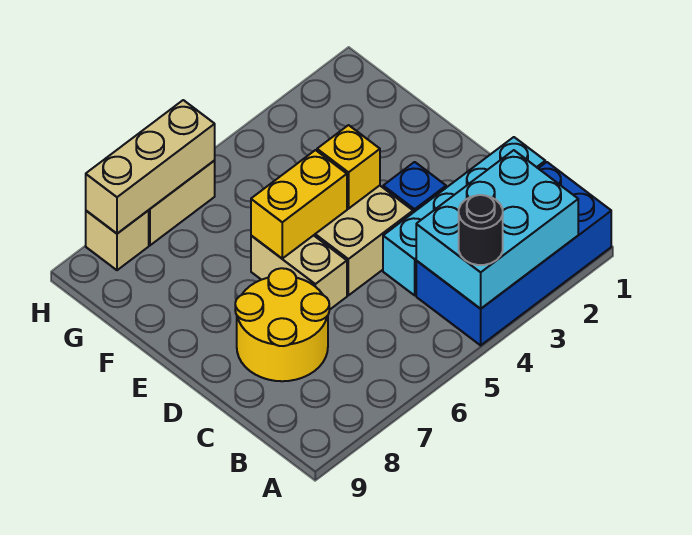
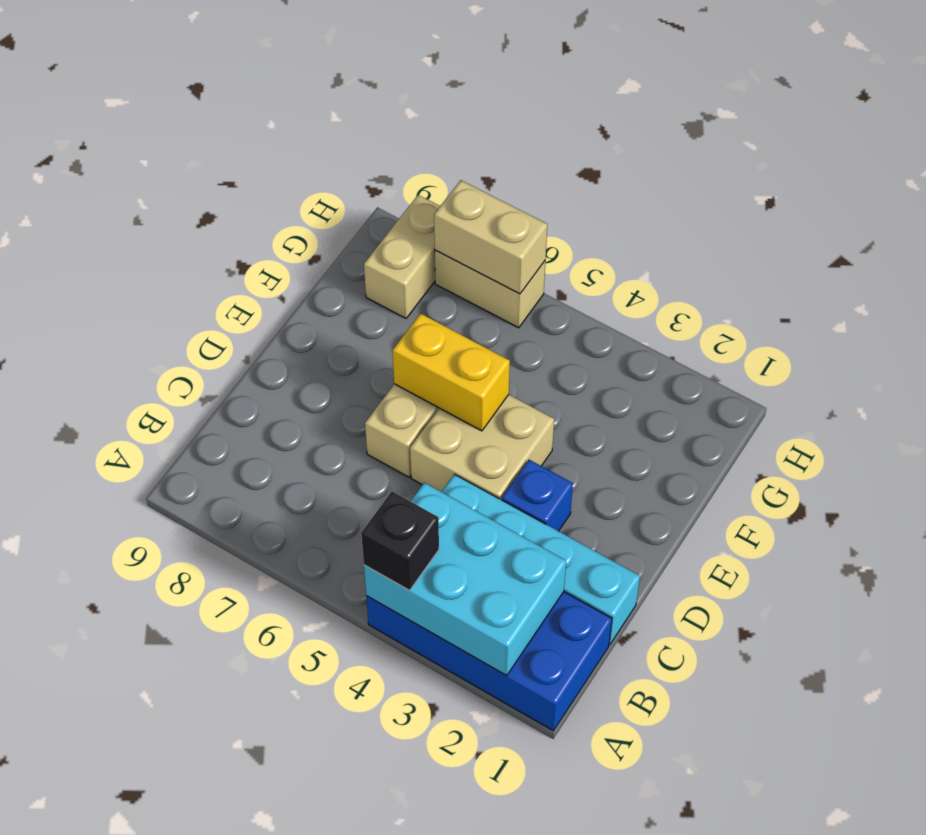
black 1x1 round brick [459,195,503,265] -> black 1x1 brick [361,492,439,590]
yellow 2x2 round brick [235,268,329,381] -> none
yellow 1x1 brick [317,125,380,209] -> none
tan 1x3 brick [86,100,215,234] -> tan 1x2 brick [434,180,547,294]
tan 1x1 brick [86,211,149,270] -> tan 1x2 brick [364,195,440,318]

